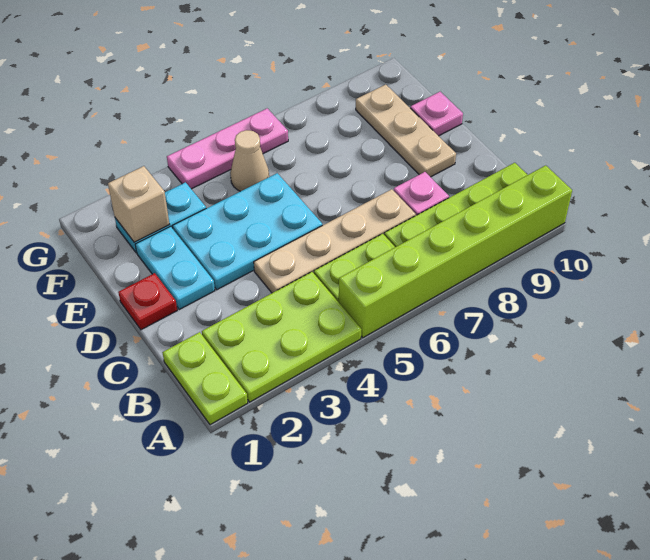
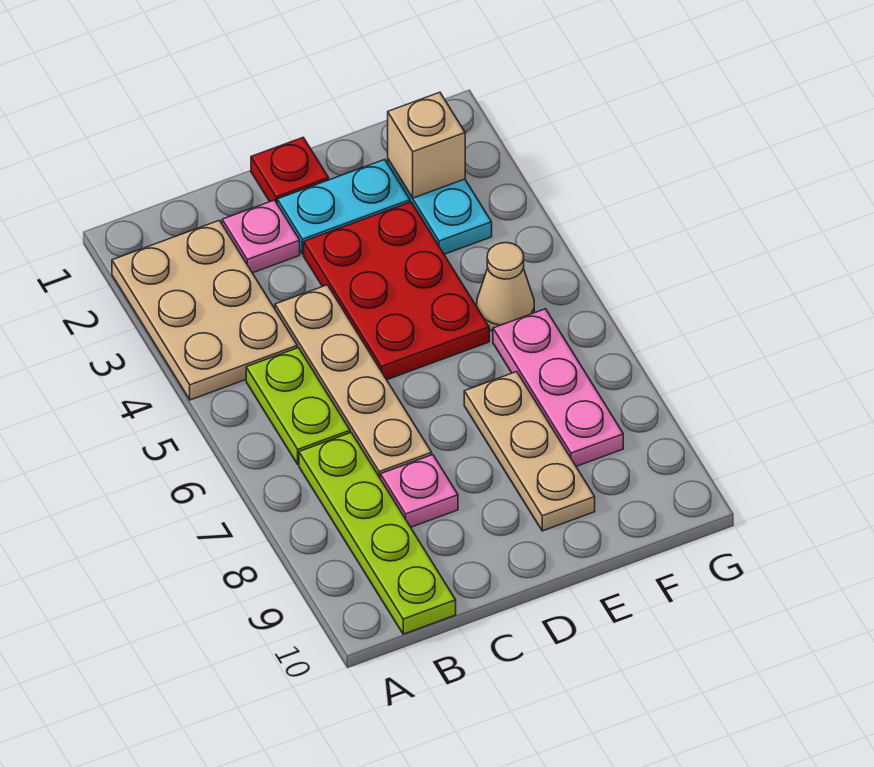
lime 1x2 plate [162,332,248,425] -> none
lime 2x3 plate [202,272,361,402] -> tan 2x3 plate [112,220,297,400]
lime 1x6 brick [339,165,572,338] -> none
cyan 2x3 plate [173,173,322,290] -> red 2x3 plate [304,202,489,380]
tan 1x3 plate [356,85,456,177] -> tan 1x3 plate turned to [464,372,595,531]
pink 1x1 plate [410,92,463,136] -> pink 1x1 plate moved to [222,200,300,273]
pink 1x3 plate [167,108,288,189] -> pink 1x3 plate moved to [493,309,623,466]

